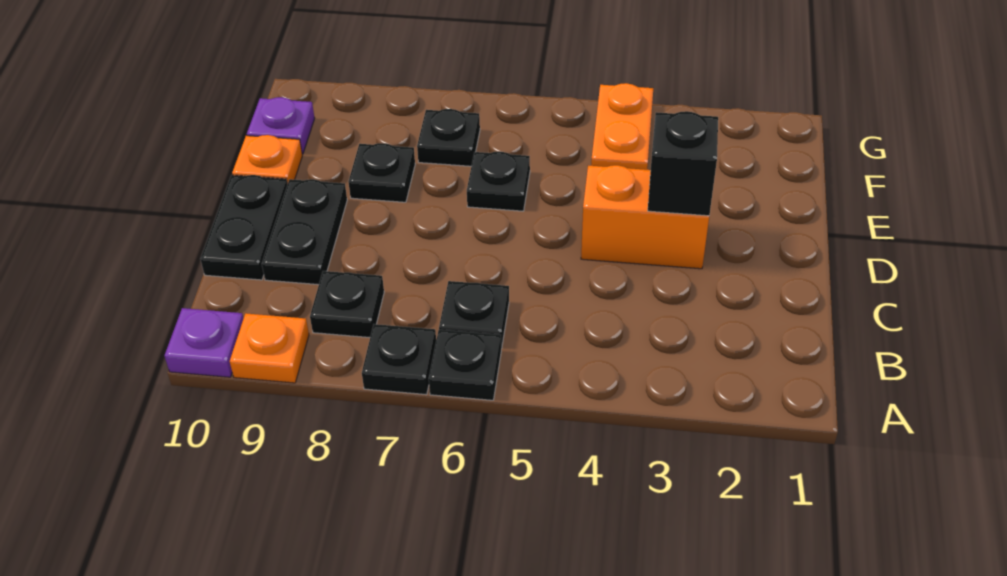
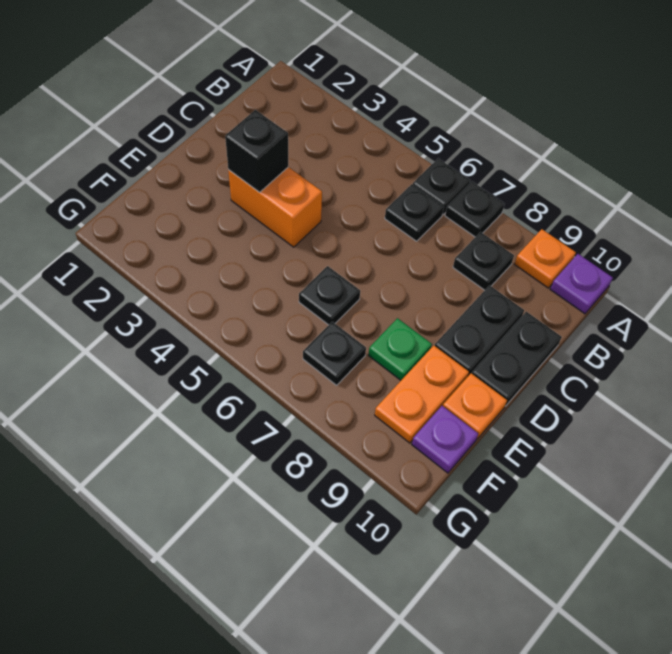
black 1x1 plate [348,143,415,202] -> green 1x1 plate [368,318,432,380]
orange 1x2 plate [591,83,653,170] -> orange 1x2 plate moved to [375,346,469,443]

